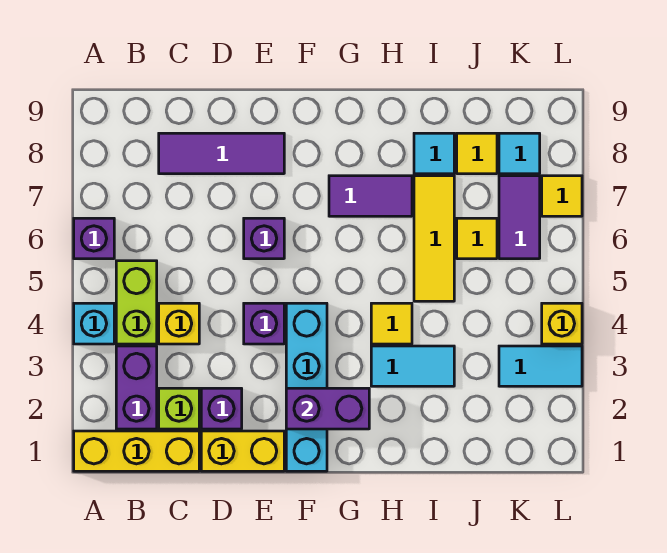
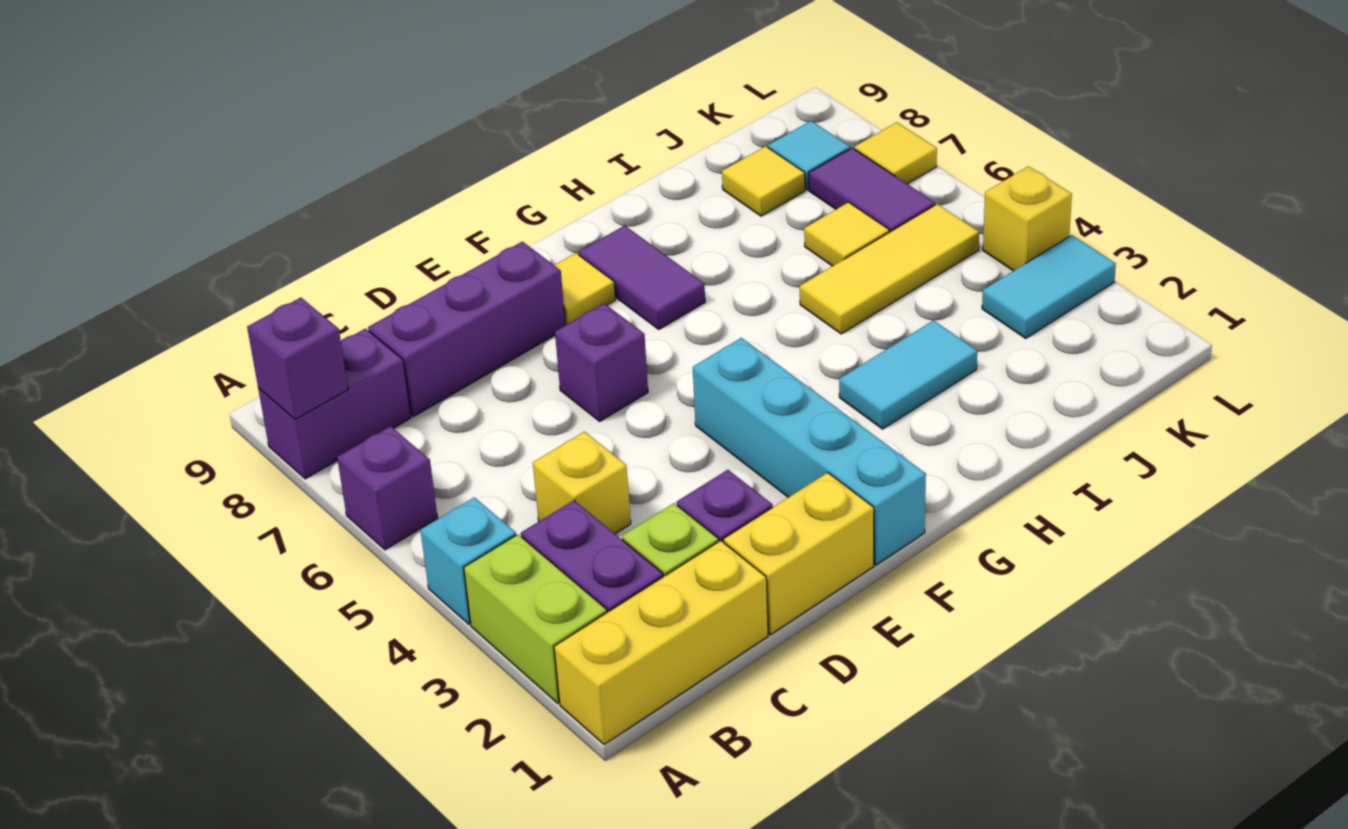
lime 1x2 brick [116,261,157,344] -> lime 1x2 brick moved to [464,535,607,703]
purple 1x3 tile [159,133,284,174] -> purple 1x3 brick [368,241,565,416]
purple 1x1 brick [244,303,284,344] -> purple 1x1 brick moved to [247,298,348,419]
purple 1x2 brick [286,388,369,429] -> purple 1x2 brick moved to [258,329,411,479]
purple 1x2 tile [329,176,412,216] -> purple 1x2 tile turned to [578,226,705,329]
yellow 1x1 tile [371,303,412,344] -> yellow 1x1 tile moved to [554,253,615,325]
yellow 1x3 tile [414,176,454,301] -> yellow 1x3 tile turned to [800,204,979,334]
cyan 1x1 tile [414,133,454,174] -> none

